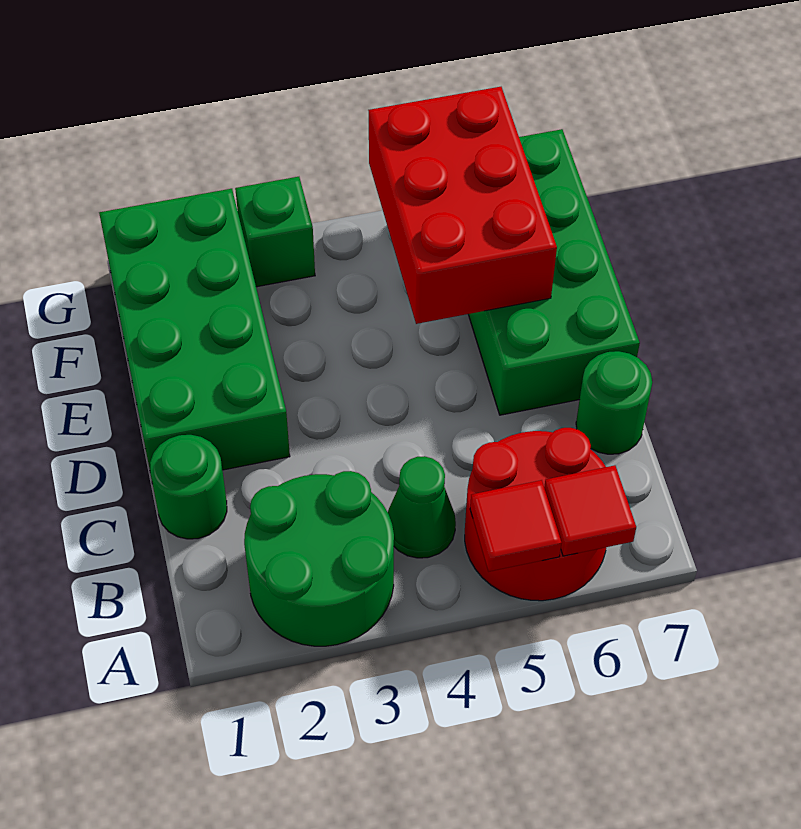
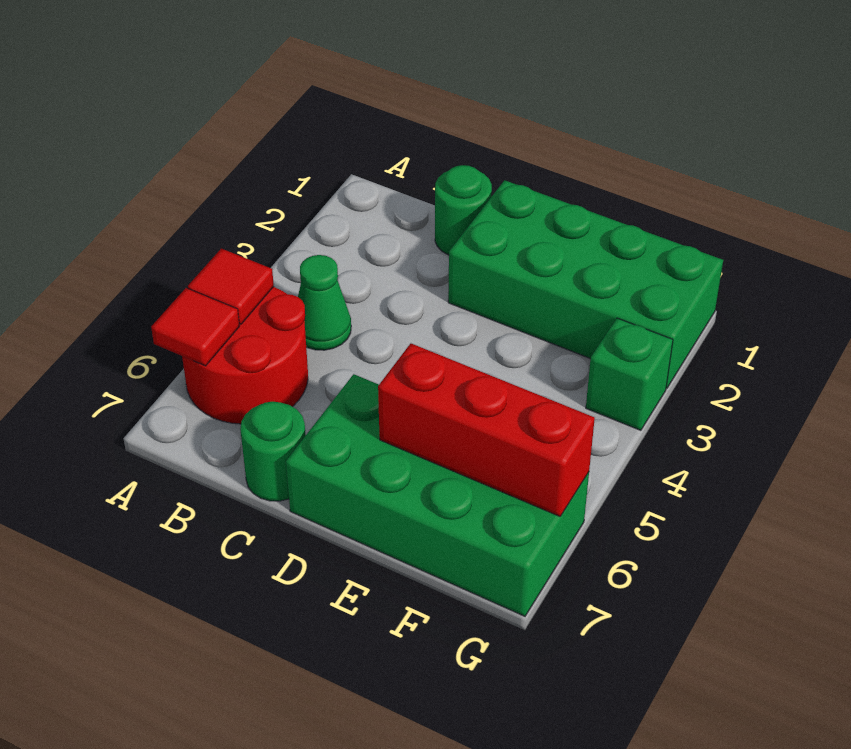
green 2x2 round brick [244,471,394,646] -> none
red 2x3 brick [369,87,557,324] -> red 1x3 brick [378,344,595,516]

